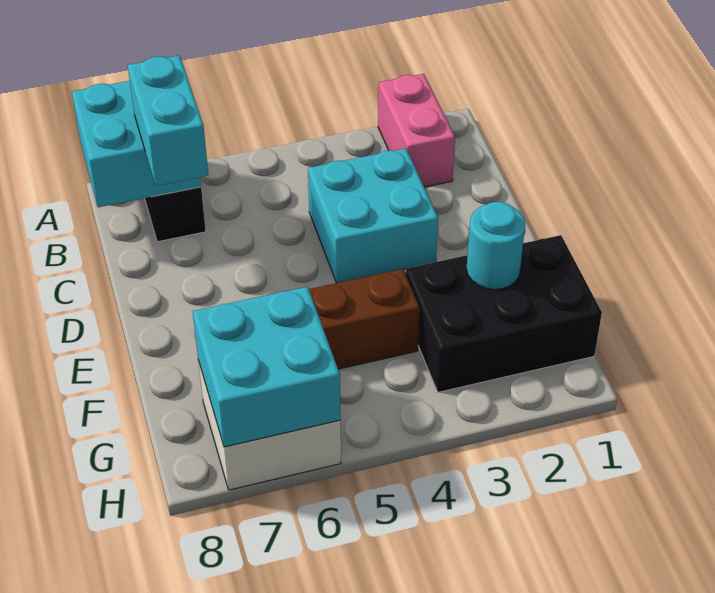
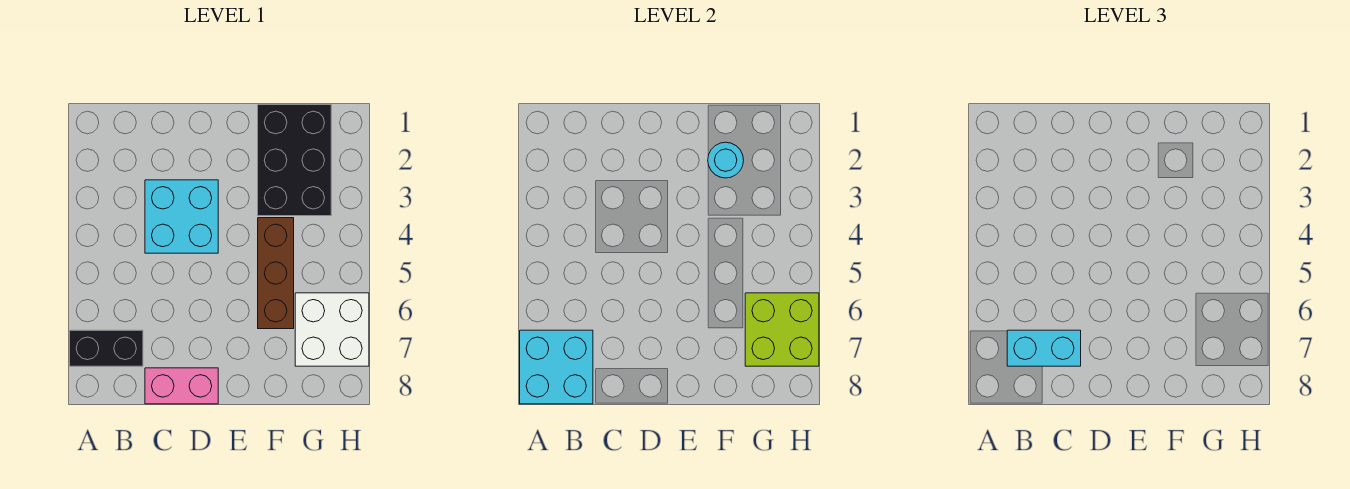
pink 1x2 brick [378,74,455,187] -> pink 1x2 brick moved to [145,368,218,404]
cyan 2x2 brick [193,287,341,447] -> lime 2x2 brick [745,293,819,366]

